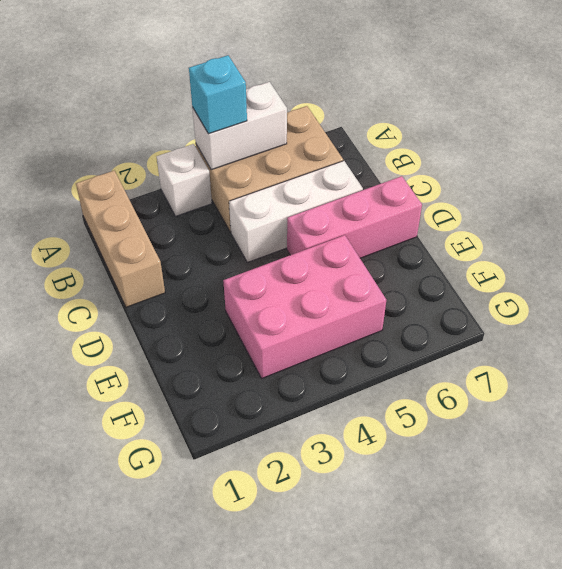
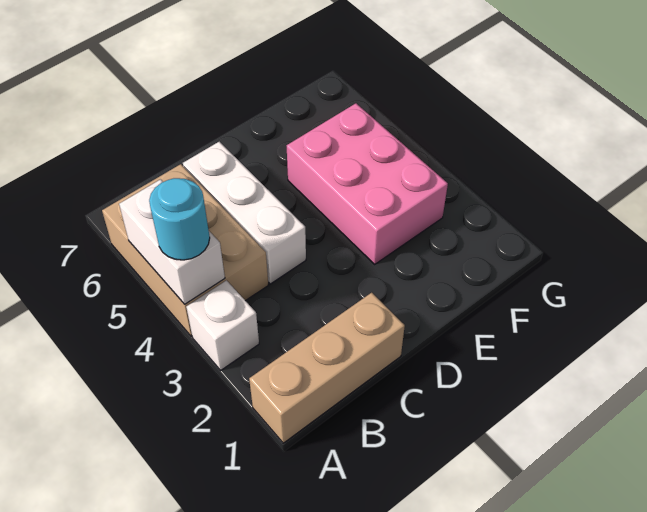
cyan 1x1 brick [189,55,247,134] -> cyan 1x1 round brick [149,178,210,260]
pink 1x3 brick [287,176,422,258] -> none

